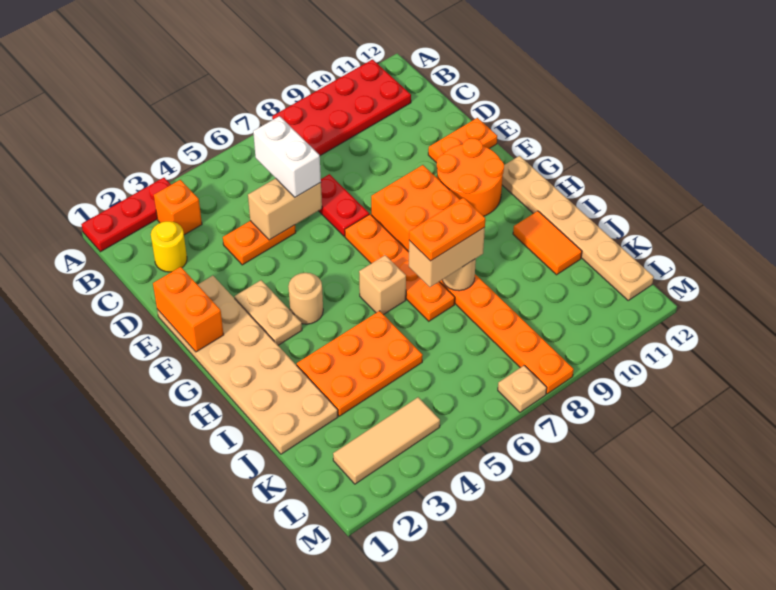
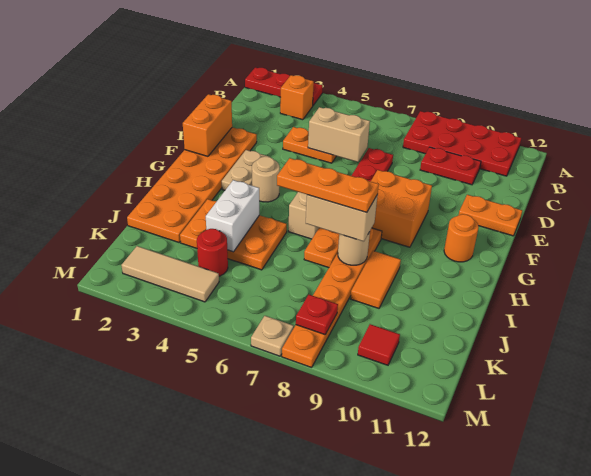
yellow 1x1 round brick [151,221,187,272] -> none
white 1x2 brick [253,116,321,197] -> white 1x2 brick moved to [206,180,259,252]
none -> red 1x2 plate [420,147,481,185]
tan 2x6 plate [157,276,338,454] -> orange 2x6 plate [127,127,257,242]
orange 2x2 round brick [437,138,504,216] -> orange 1x1 round brick [444,214,479,262]
tan 1x6 plate [502,156,654,300] -> none
orange 1x2 plate [409,198,485,261] -> orange 1x3 plate [277,158,379,213]
orange 1x2 tile [513,211,582,275] -> orange 1x2 tile moved to [351,251,401,308]
none -> red 1x1 round brick [197,229,228,276]
none -> red 1x1 plate [296,295,338,335]
none -> red 1x1 tile [358,324,400,365]

